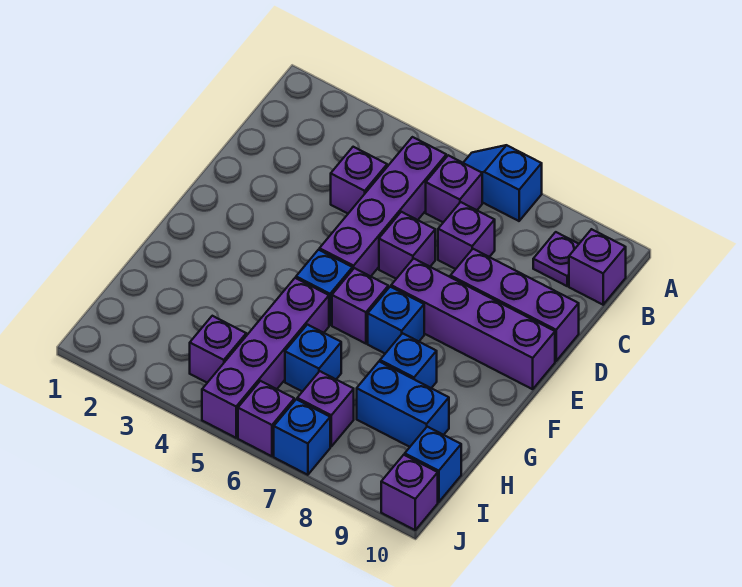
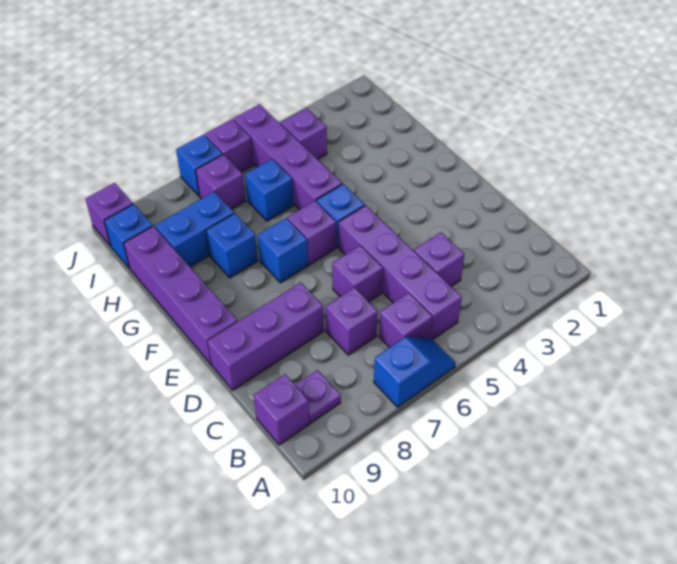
purple 1x4 brick [391,258,555,389] -> purple 1x4 brick turned to [124,226,237,364]

